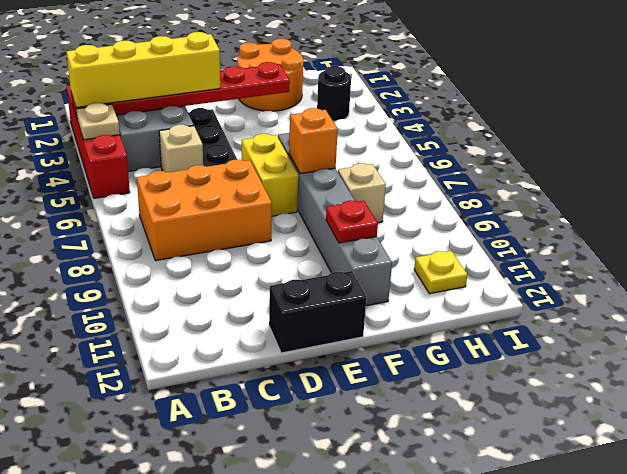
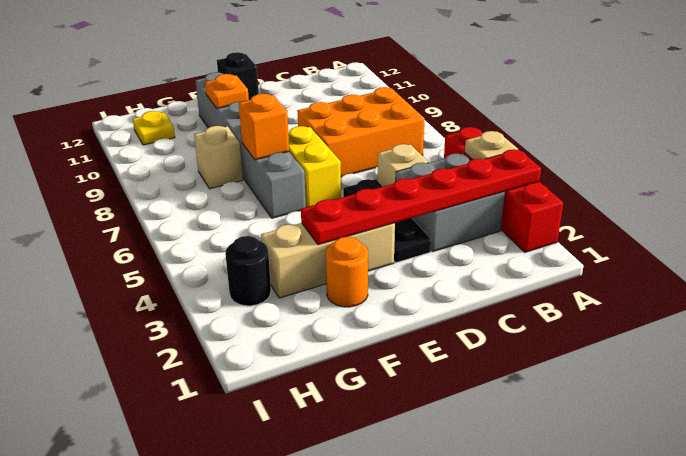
yellow 1x4 brick [67,32,220,108] -> none
black 1x2 brick [269,271,366,353] -> black 1x1 brick [217,52,259,100]
none -> tan 1x3 brick [261,223,395,298]
orange 2x2 round brick [237,39,303,111] -> orange 1x1 round brick [326,237,368,307]
red 1x1 plate [326,201,378,243] -> orange 1x1 plate [205,74,249,109]

